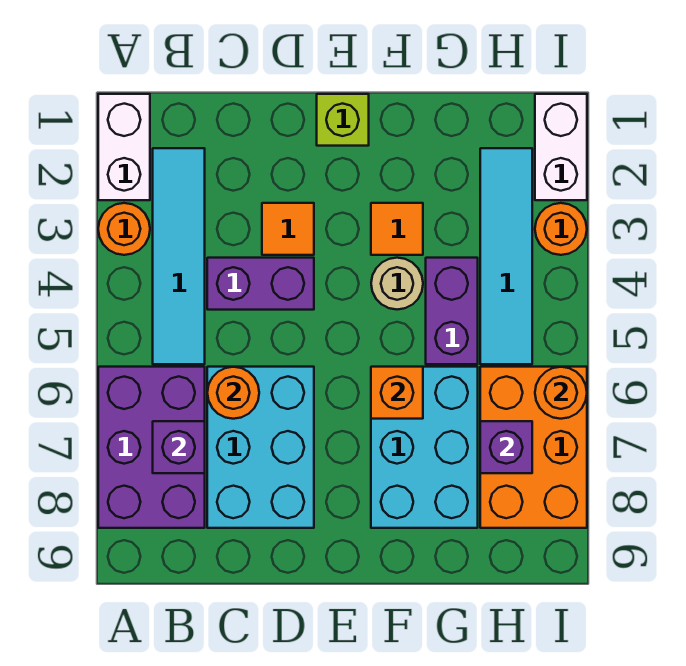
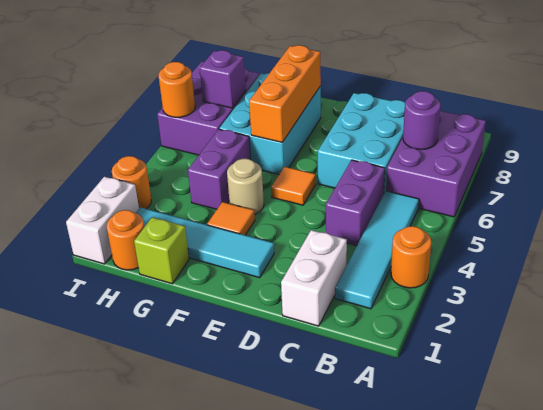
white 1x2 brick [98,94,150,200] -> white 1x2 brick moved to [281,230,347,326]
purple 1x1 brick [153,421,205,473] -> purple 1x1 round brick [403,91,441,150]
purple 1x2 brick [207,258,314,310] -> purple 1x2 brick turned to [326,160,385,246]
orange 1x1 round brick [207,367,259,419] -> orange 1x1 round brick moved to [107,210,144,270]
orange 1x1 tile [262,203,314,255] -> orange 1x1 tile moved to [271,167,316,205]
lime 1x1 brick [317,94,369,146] -> lime 1x1 brick moved to [134,217,189,284]
orange 1x1 brick [371,367,423,419] -> orange 1x3 brick [249,45,321,142]
cyan 1x4 tile [480,148,532,364] -> cyan 1x4 tile turned to [136,207,274,278]
orange 2x3 brick [480,367,587,528] -> purple 2x3 brick [157,61,259,155]

